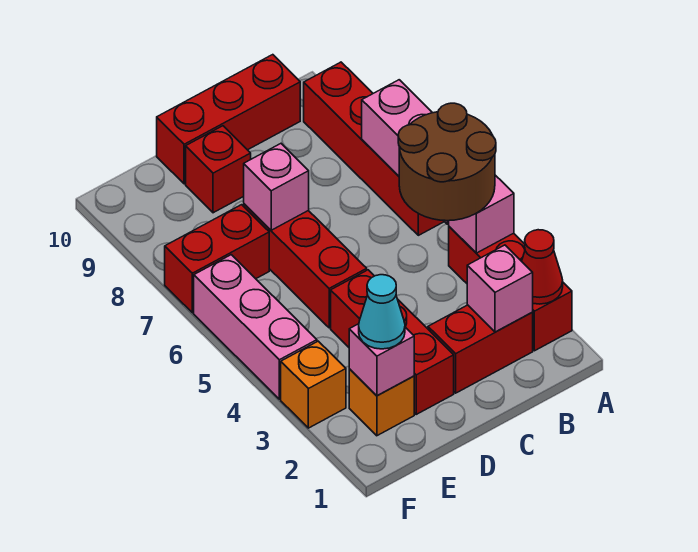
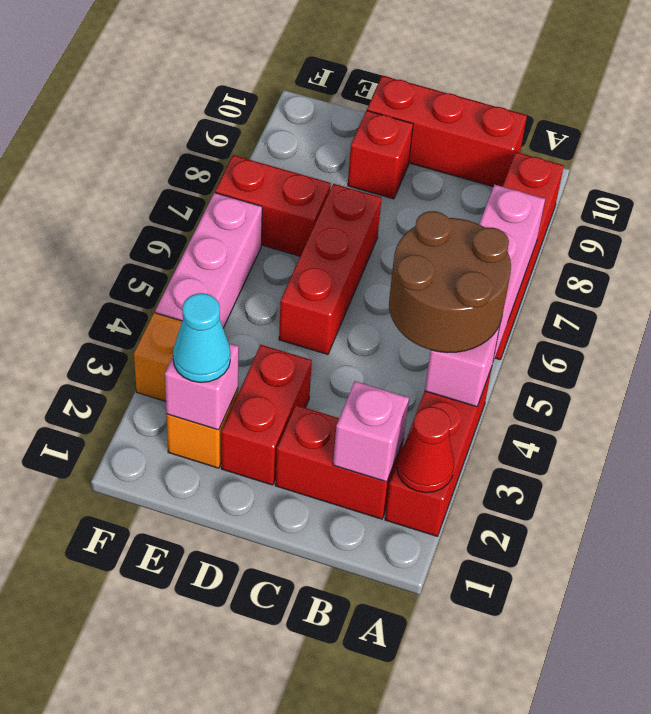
red 1x3 brick [331,270,454,414] -> red 1x2 brick [221,345,312,485]
pink 1x1 brick [244,144,309,230] -> none

